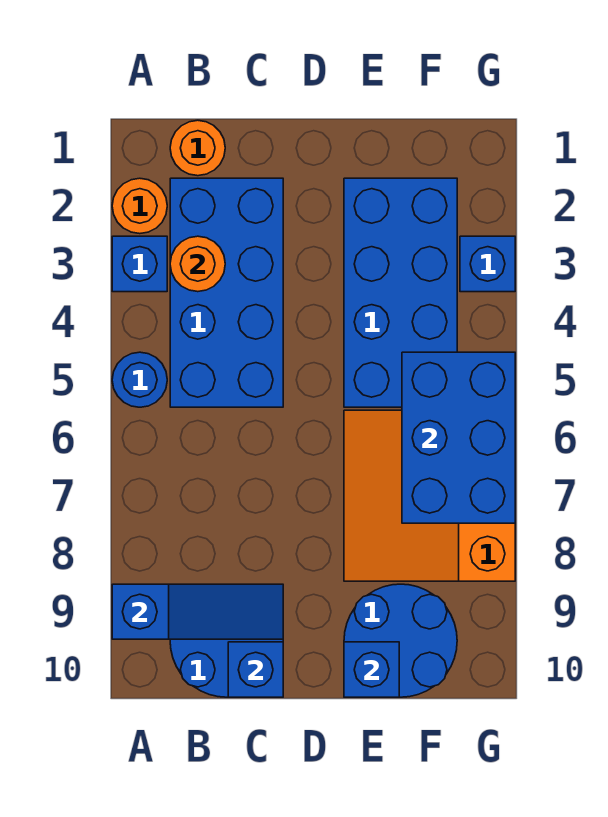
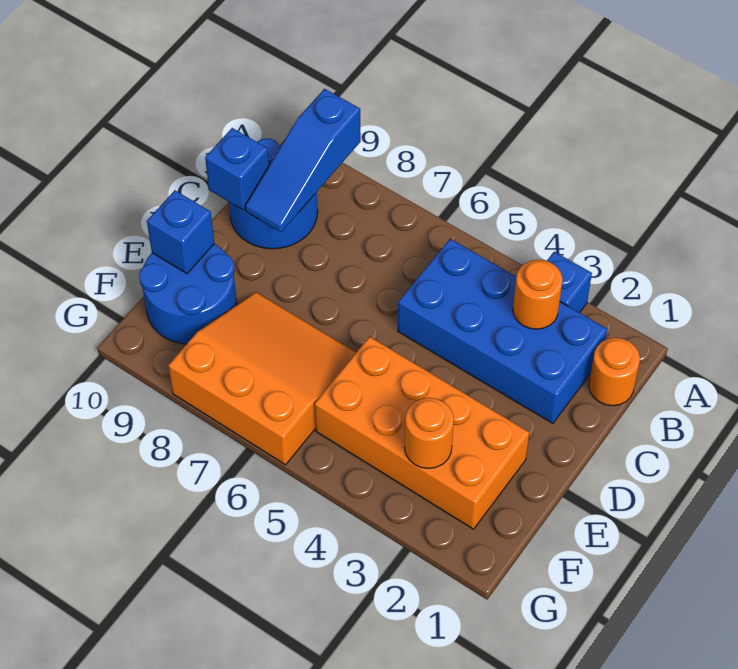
orange 1x1 round brick [112,178,167,234] -> orange 1x1 round brick moved to [405,398,454,468]
blue 1x1 round brick [112,352,167,407] -> none
blue 2x4 brick [344,178,457,407] -> orange 2x4 brick [315,337,529,529]
blue 2x3 brick [402,352,515,523] -> none
blue 1x1 brick [460,236,515,292] -> none

